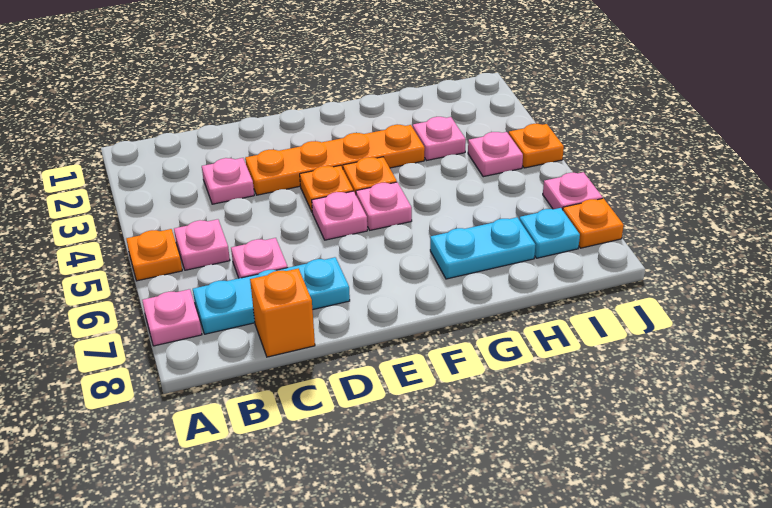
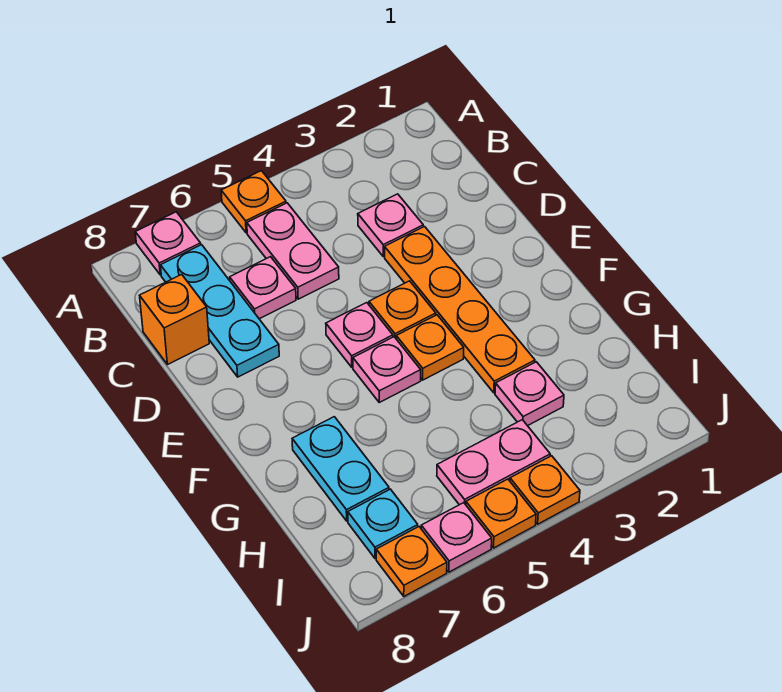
pink 1x1 plate [174,219,230,270] -> pink 1x2 plate [247,203,339,299]
pink 1x1 plate [468,132,523,177] -> pink 1x2 plate [437,420,550,505]
none -> orange 1x1 plate [466,479,536,548]

